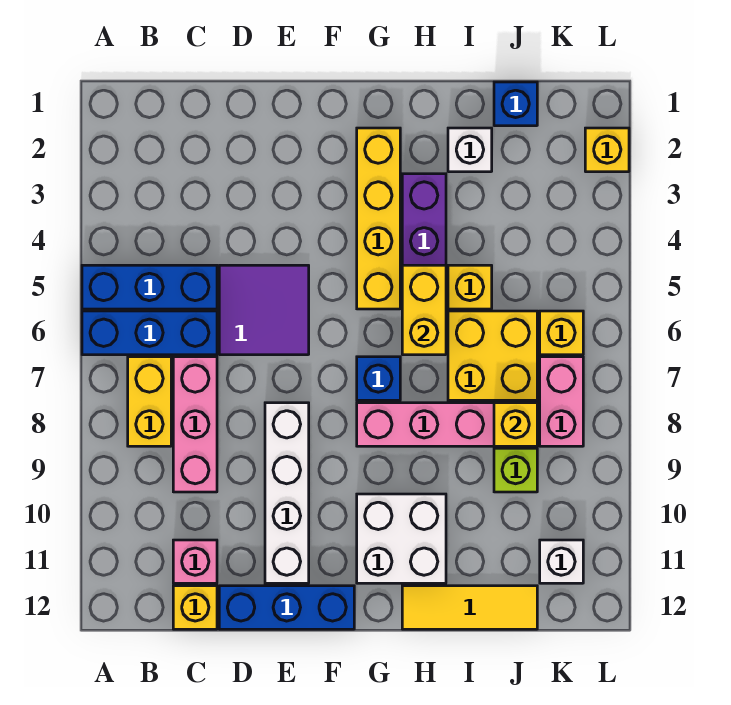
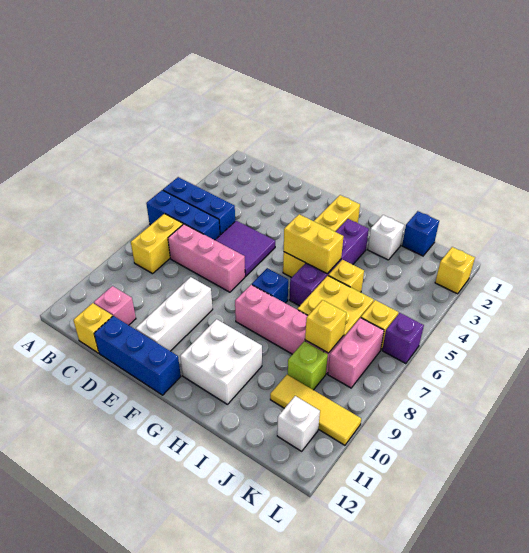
pink 1x3 brick [173,357,217,492] -> pink 1x3 brick turned to [168,224,245,292]
white 1x4 brick [265,403,309,583] -> white 1x3 brick [136,277,213,351]
yellow 1x2 brick [402,265,446,355] -> yellow 1x2 brick turned to [284,214,344,274]
yellow 1x3 tile [402,586,537,629] -> yellow 1x3 tile moved to [270,375,361,445]
none -> purple 1x1 brick [382,313,424,364]

